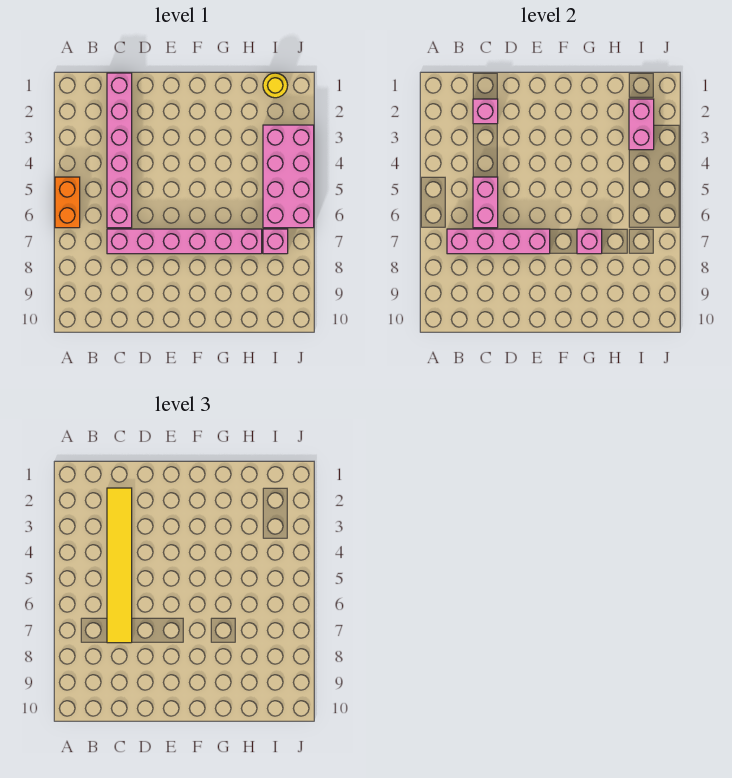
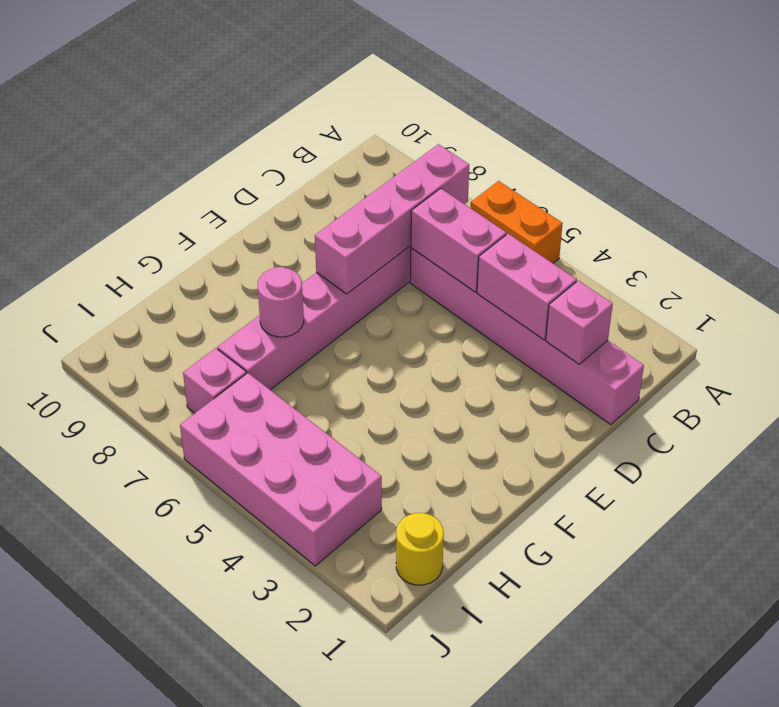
yellow 1x6 tile [107,488,132,643] -> none
pink 1x1 brick [577,229,602,254] -> pink 1x1 round brick [258,267,304,337]
pink 1x2 brick [629,99,654,150] -> pink 1x2 brick moved to [477,234,576,340]

